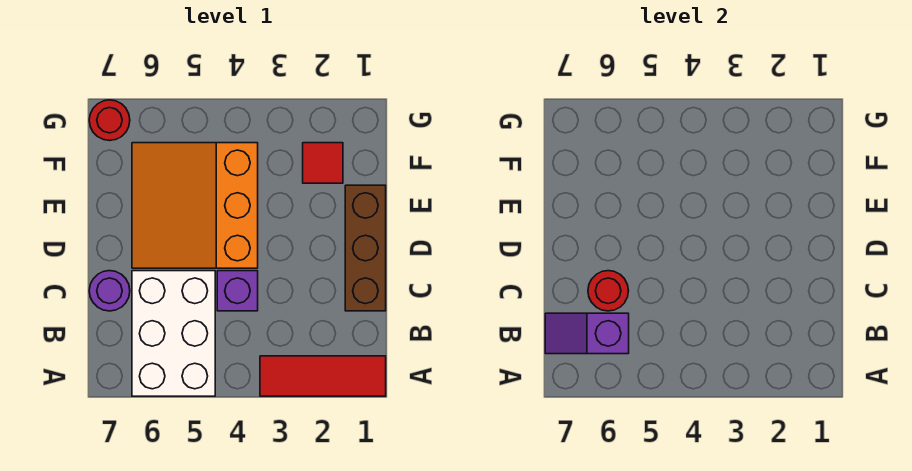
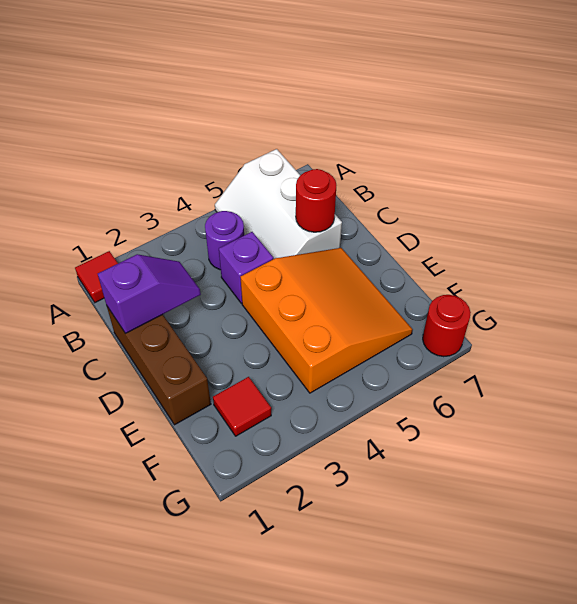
red 1x3 tile [260,356,386,396] -> red 1x1 tile [75,251,118,303]
white 2x3 brick [132,271,215,396] -> white 2x3 slope [215,149,342,259]
purple 1x2 slope [545,313,629,354] -> purple 1x2 slope moved to [98,254,201,333]
purple 1x1 round brick [89,271,130,311] -> purple 1x1 round brick moved to [205,211,244,270]

